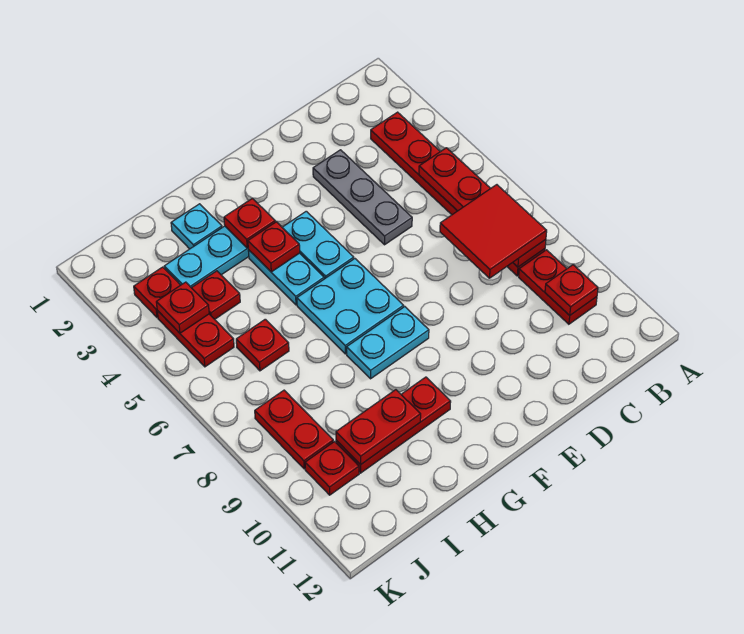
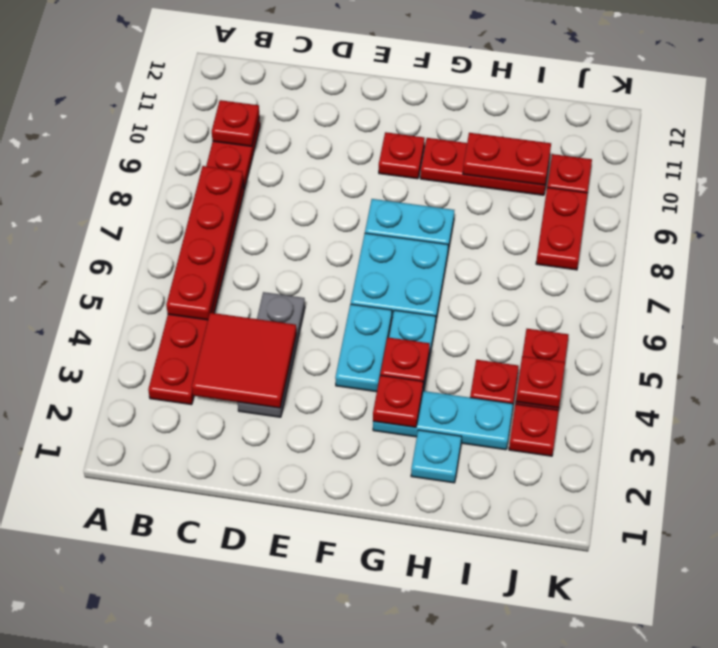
red 2x2 tile [440,185,547,278] -> red 2x2 tile moved to [192,313,296,408]
red 1x1 plate [236,319,289,371] -> red 1x1 plate moved to [379,132,425,179]

